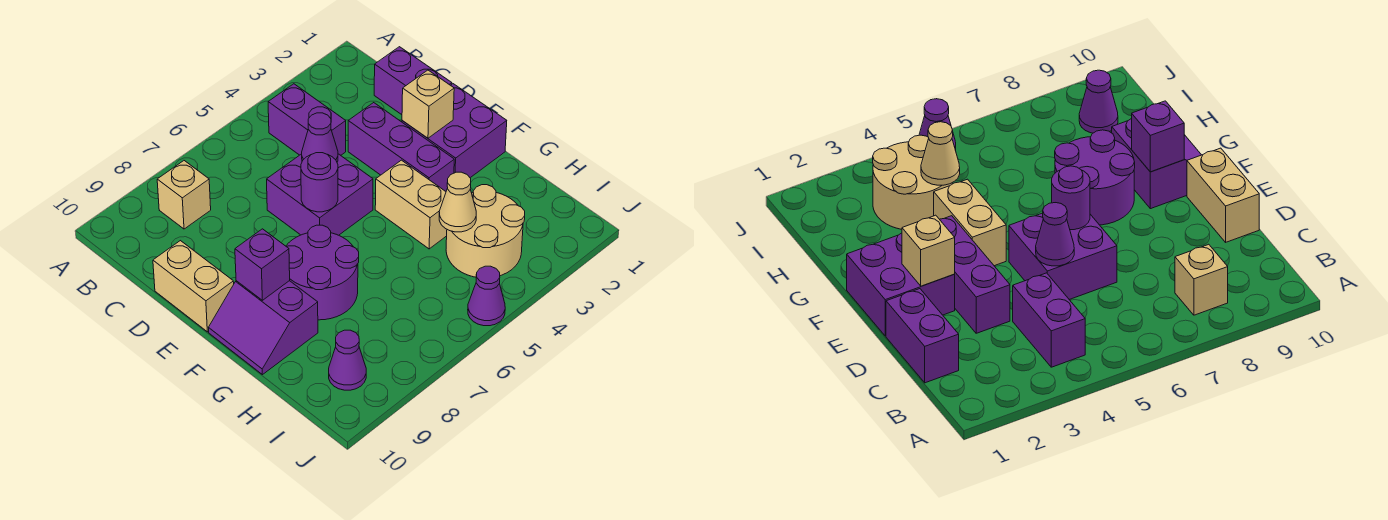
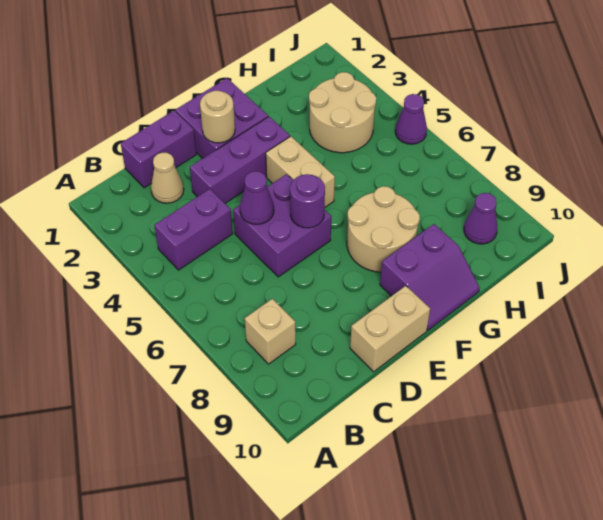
tan 1x1 brick [402,70,454,138] -> tan 1x1 round brick [200,91,235,143]
tan 1x2 brick [375,160,447,249] -> tan 1x2 brick turned to [266,136,335,207]
purple 2x2 round brick [286,225,359,320] -> tan 2x2 round brick [347,186,420,272]
purple 1x1 brick [235,229,290,300] -> none
tan 1x1 cone [439,172,476,232] -> tan 1x1 cone moved to [151,153,184,203]

